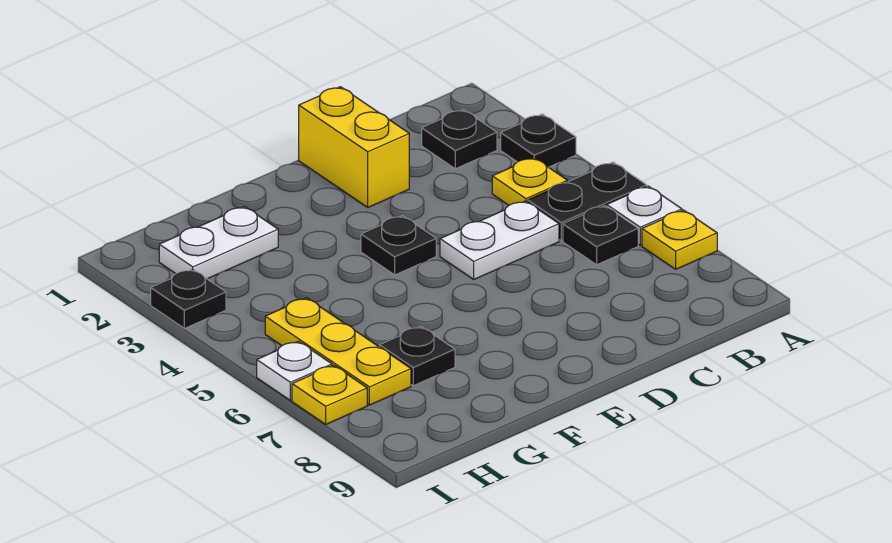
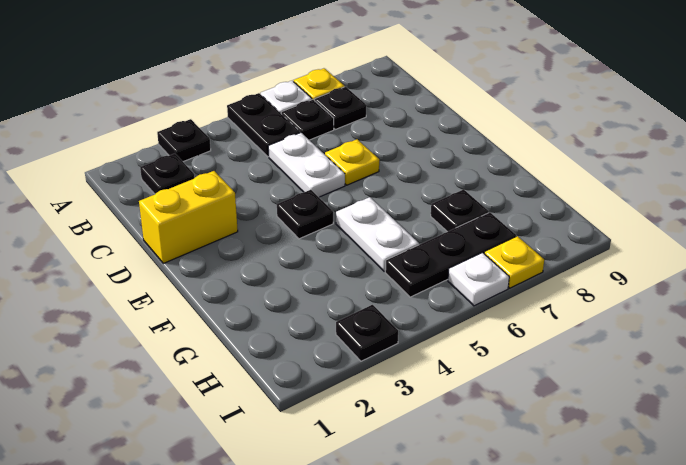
yellow 1x1 plate [492,158,568,205] -> yellow 1x1 plate moved to [325,139,379,185]
none -> black 1x1 plate [315,87,367,129]
white 1x2 plate [159,207,278,279] -> white 1x2 plate moved to [336,197,419,271]
yellow 1x3 plate [265,298,411,405] -> black 1x3 plate [385,212,516,297]

